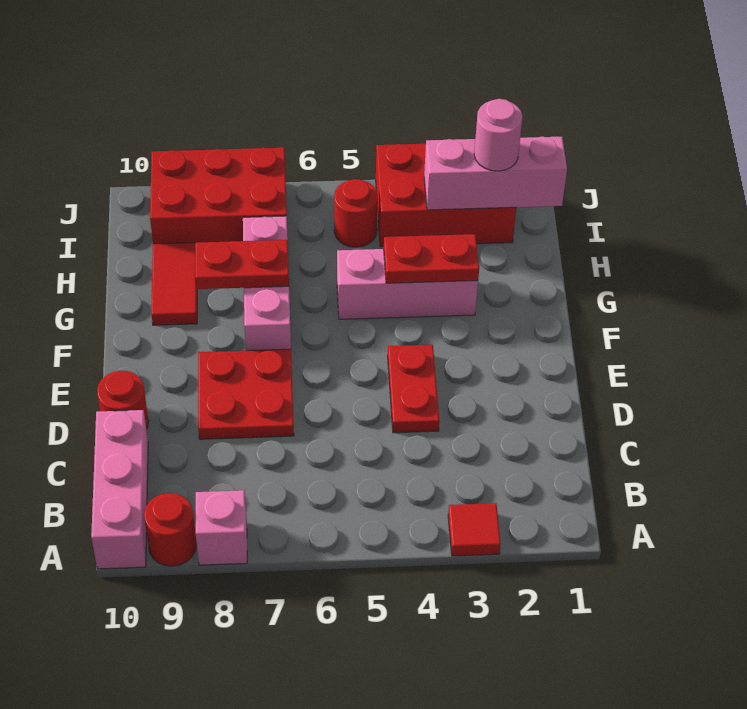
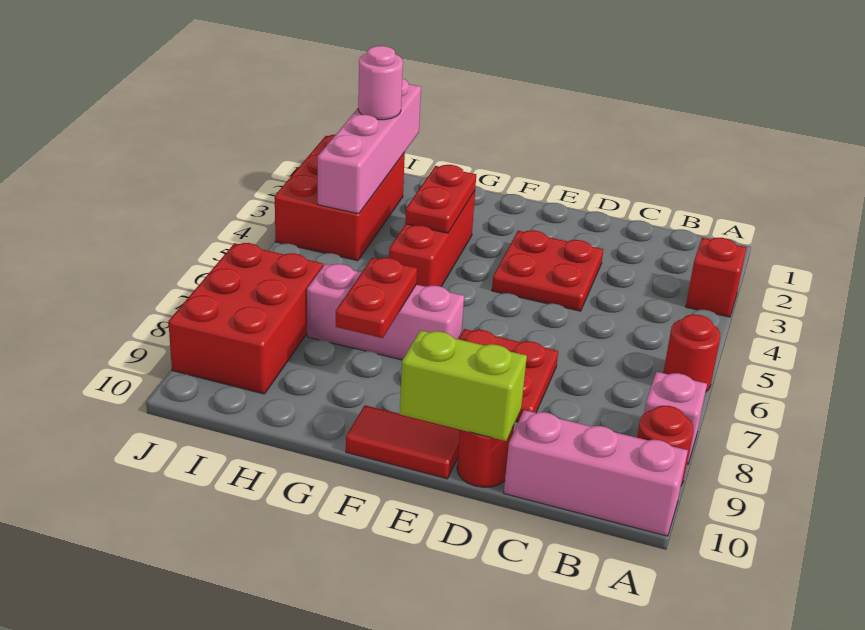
red 1x1 tile [448,503,501,556] -> red 1x1 brick [686,238,747,317]
red 1x2 plate [388,345,439,433] -> red 2x2 plate [492,230,603,311]
none -> lime 1x2 brick [400,330,527,441]
pink 1x3 brick [337,249,478,319] -> red 1x3 brick [389,191,475,287]
red 1x2 tile [151,243,197,325] -> red 1x2 tile moved to [346,405,460,479]
pink 1x3 brick [424,137,567,210] -> pink 1x4 brick [318,78,421,214]
red 1x1 round brick [334,179,378,247] -> red 1x1 round brick moved to [663,314,720,392]

